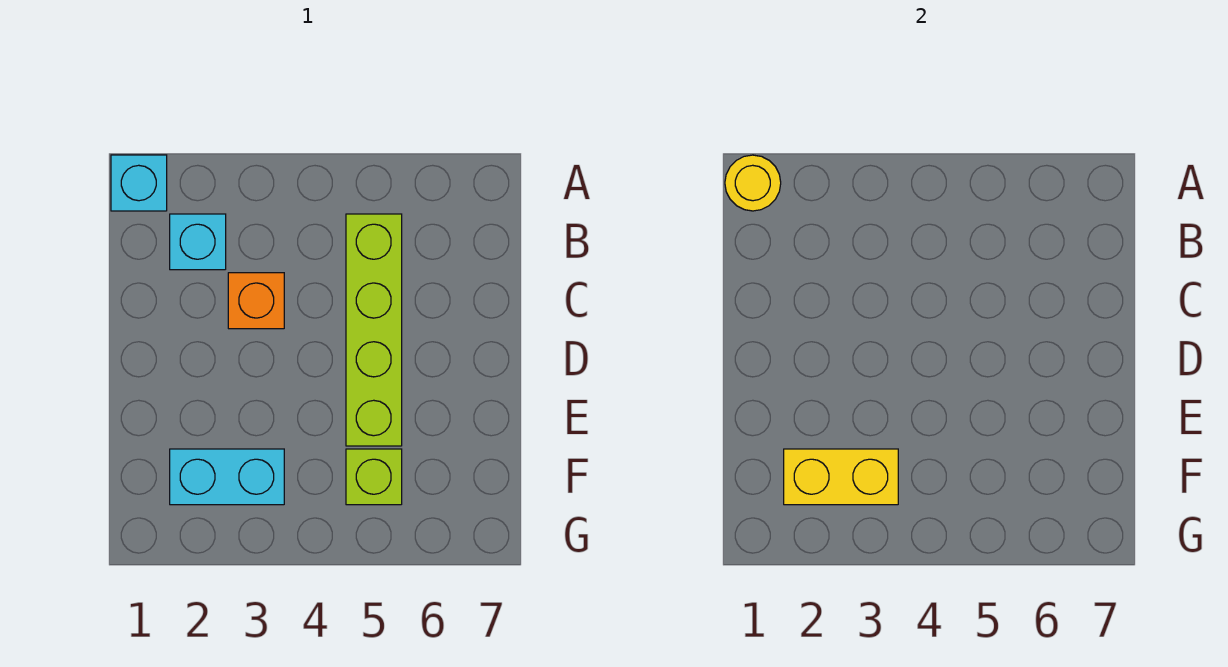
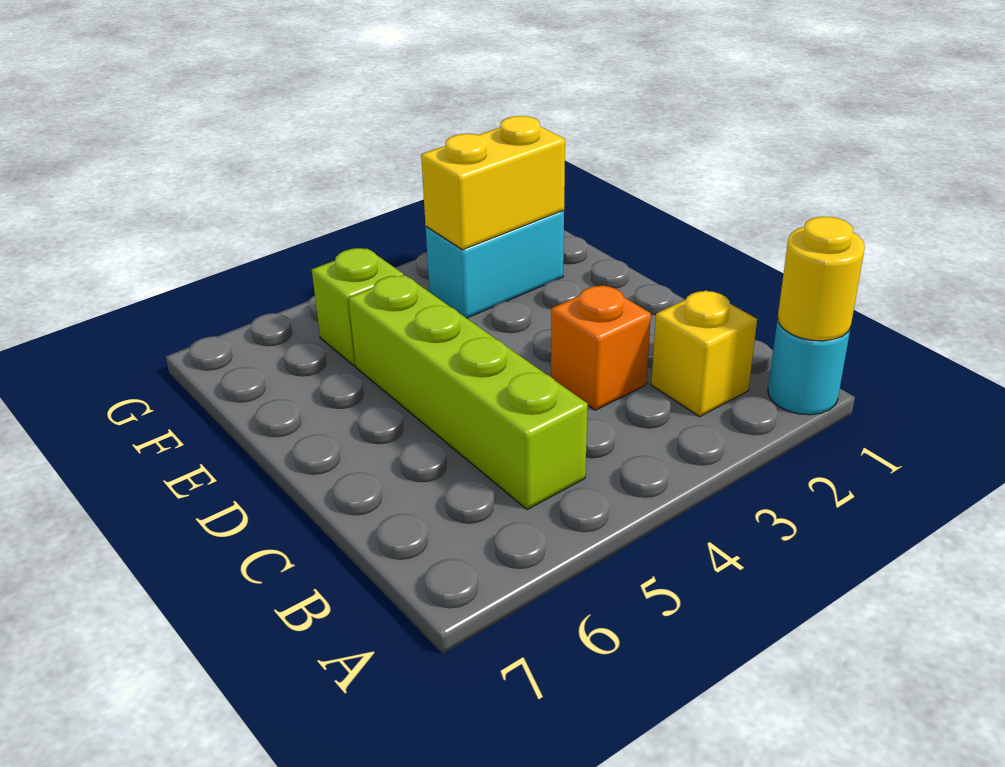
cyan 1x1 brick [111,155,167,211] -> cyan 1x1 round brick [768,318,850,415]
cyan 1x1 brick [170,214,226,270] -> yellow 1x1 brick [651,290,757,417]

